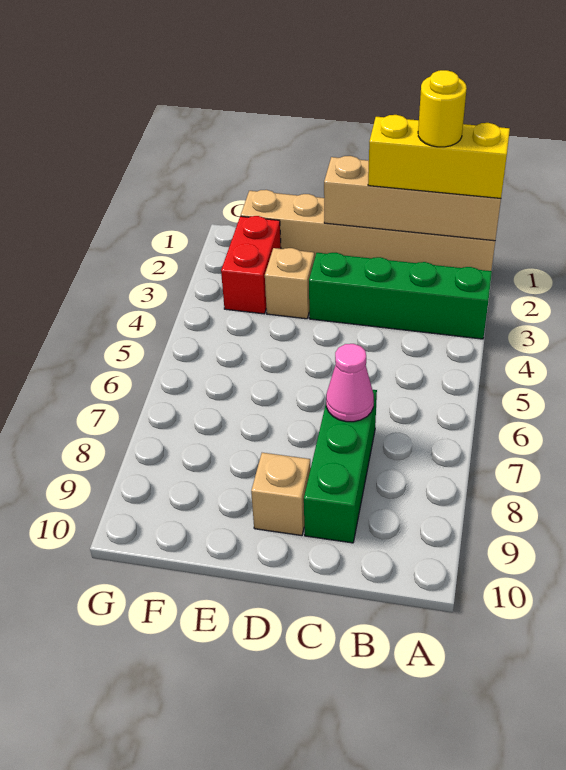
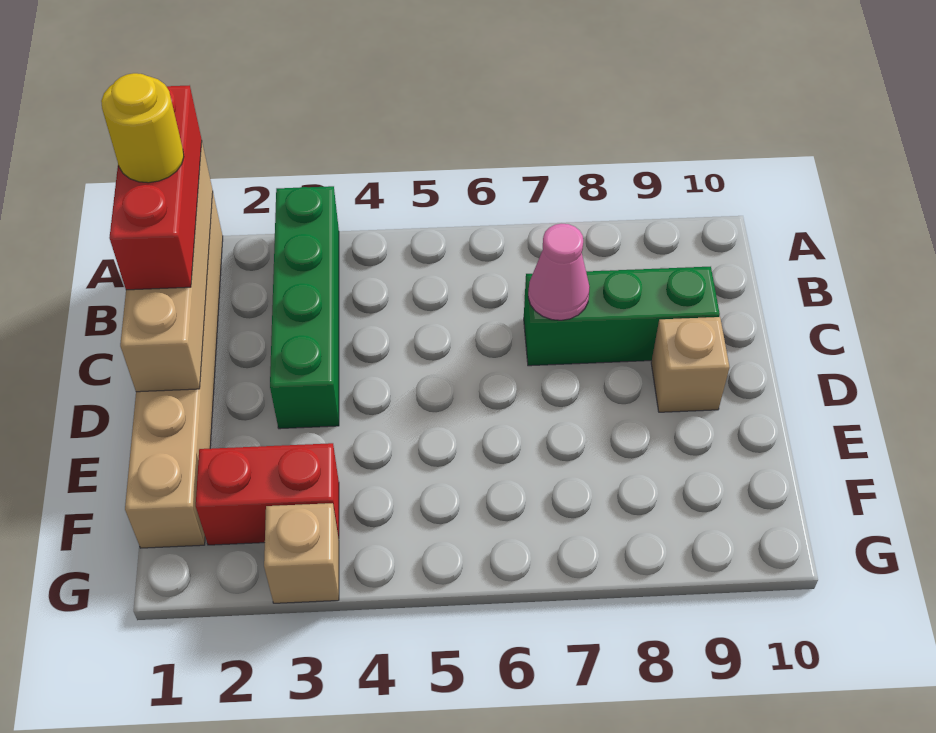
yellow 1x3 brick [368,115,510,198] -> red 1x3 brick [109,85,202,290]
tan 1x1 brick [265,248,314,319] -> tan 1x1 brick moved to [264,503,339,603]

